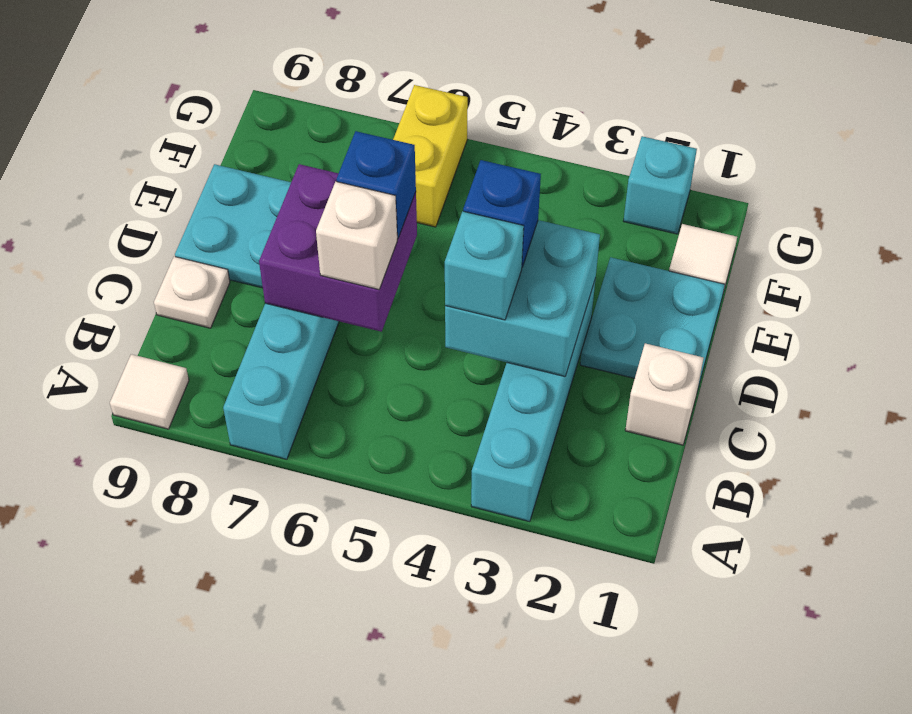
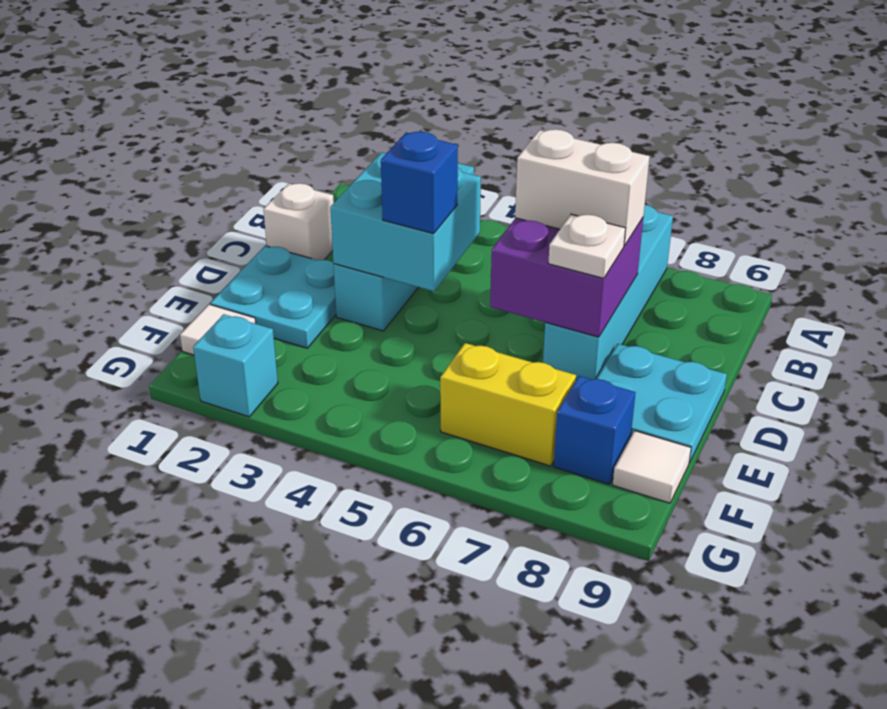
white 1x1 tile [110,354,189,429] -> white 1x1 tile moved to [613,431,691,503]
cyan 1x1 brick [445,211,524,320] -> none
white 1x1 brick [316,181,397,290] -> white 1x2 brick [515,129,650,246]
white 1x1 plate [154,257,230,328] -> white 1x1 plate moved to [548,214,626,278]
blue 1x1 brick [336,131,416,238] -> blue 1x1 brick moved to [554,376,636,484]
yellow 1x2 brick [393,85,468,227] -> yellow 1x2 brick turned to [440,343,576,466]

